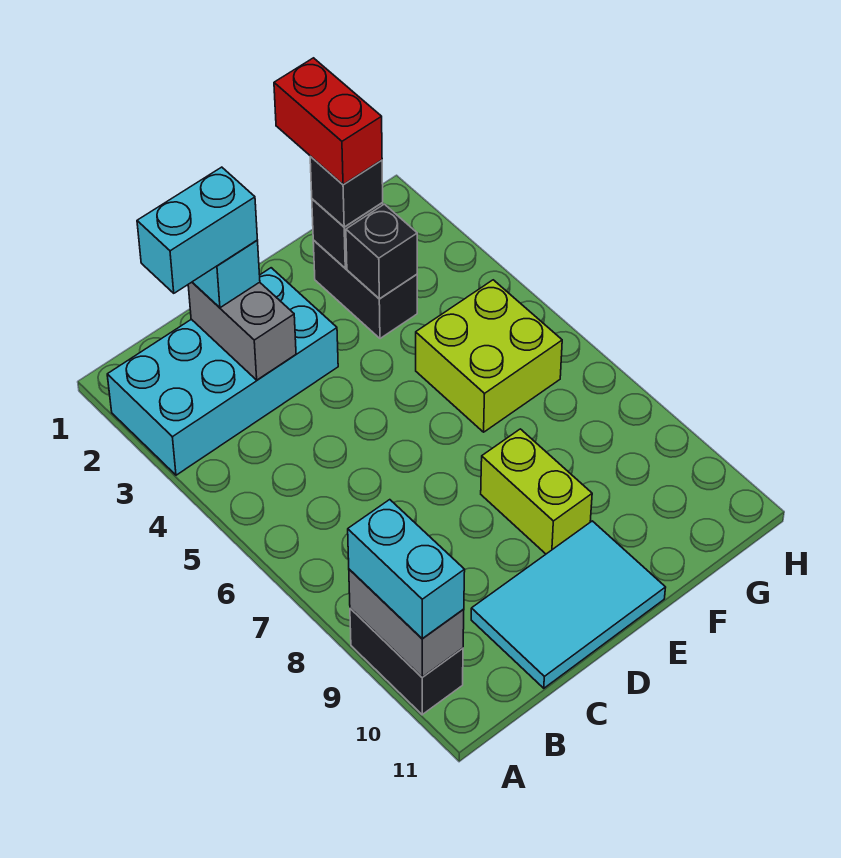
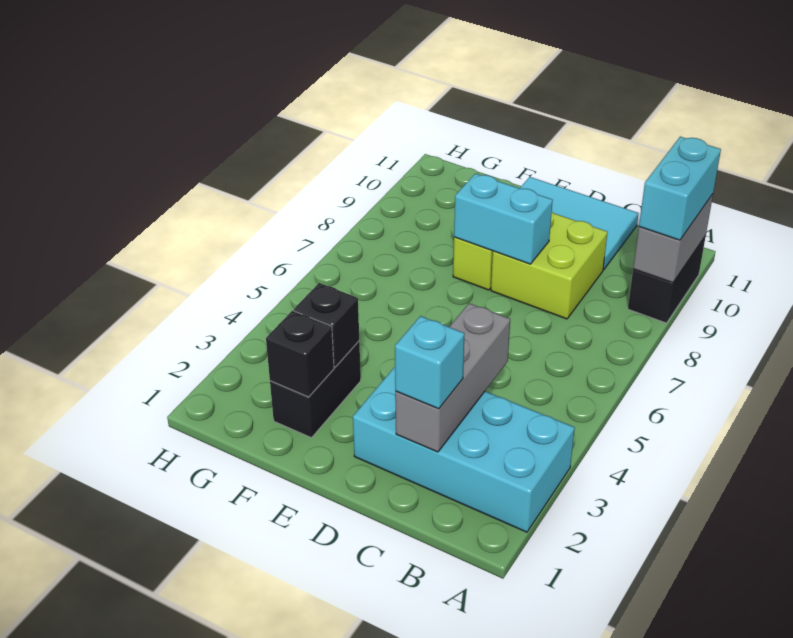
cyan 1x2 brick [137,167,257,293] -> cyan 1x2 brick moved to [454,174,553,264]
grey 1x2 brick [188,282,296,380] -> grey 1x3 brick [395,303,510,452]
red 1x2 brick [274,58,382,185] -> none
black 1x1 brick [310,156,383,227] -> none
lime 2x2 brick [416,280,562,432] -> lime 2x2 brick moved to [491,212,608,319]

